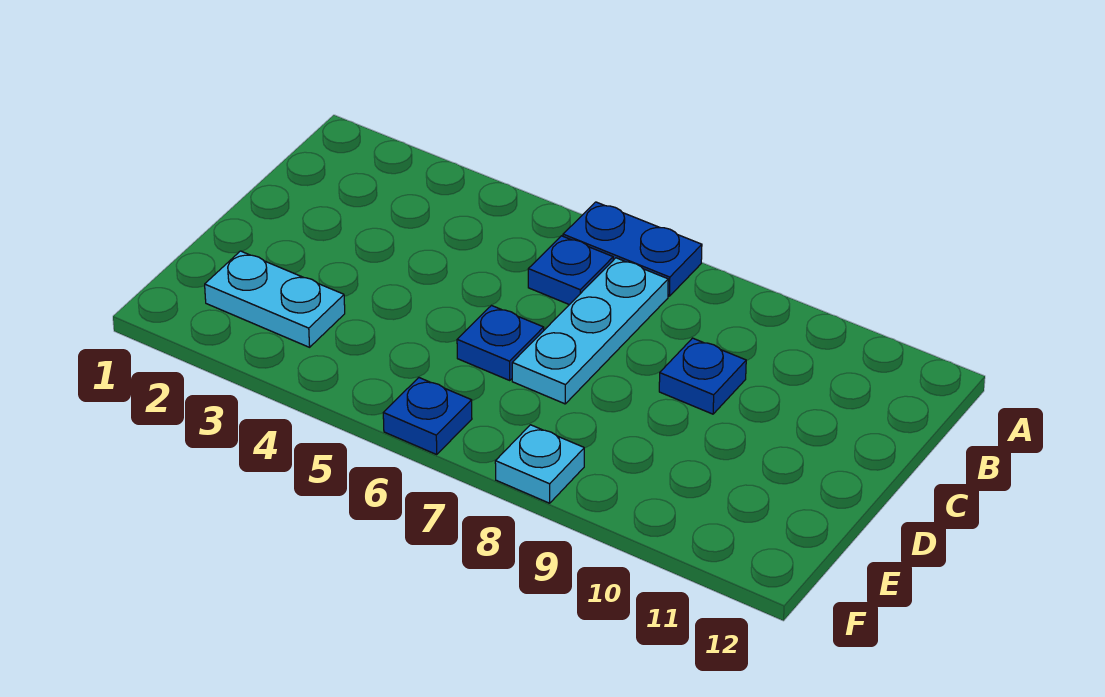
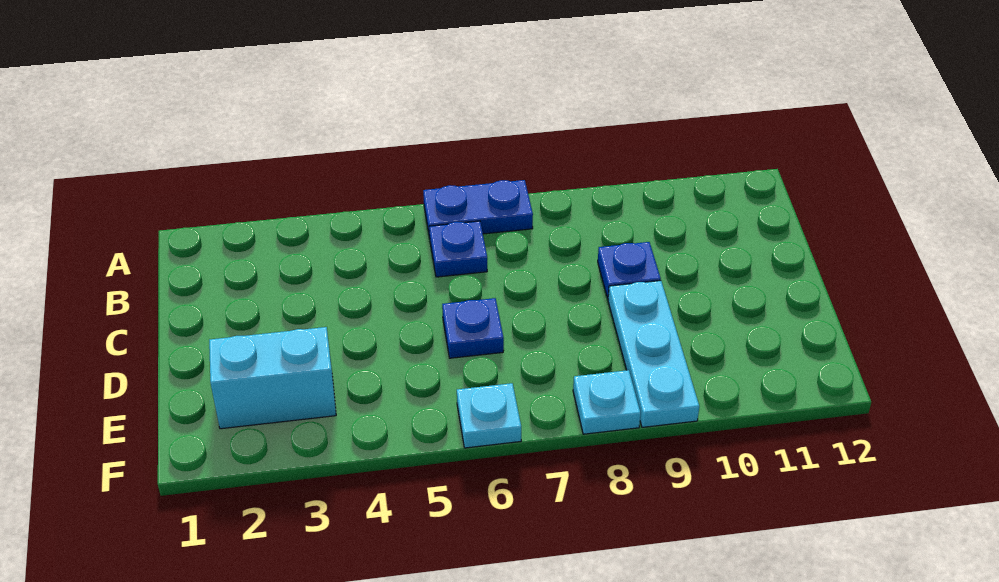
cyan 1x3 plate [512,258,668,404] -> cyan 1x3 plate moved to [608,281,699,427]
cyan 1x2 plate [205,251,345,347] -> cyan 1x2 brick [209,327,336,429]
blue 1x1 plate [383,378,472,454] -> cyan 1x1 plate [457,383,521,448]

